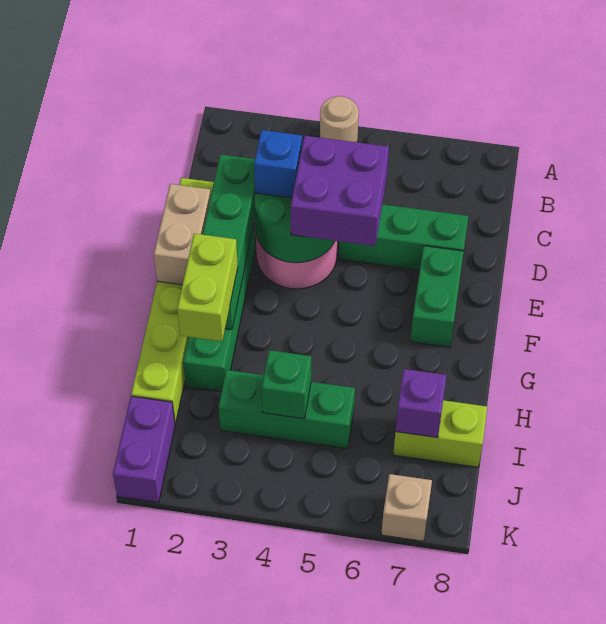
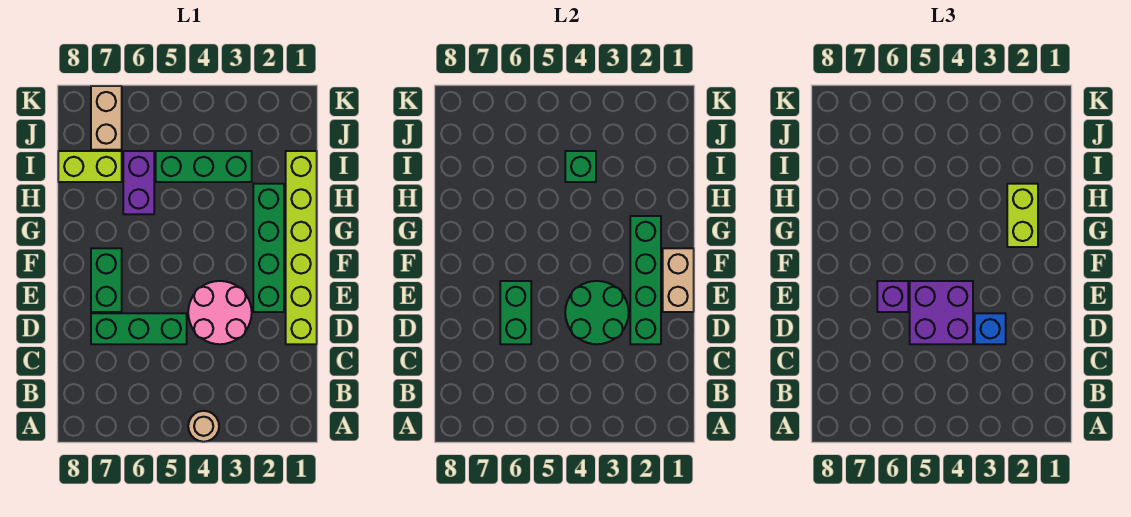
none -> green 1x2 brick [500,281,531,344]
purple 1x1 brick [396,369,447,438] -> purple 1x1 brick moved to [877,281,908,312]
purple 1x2 brick [113,396,175,503] -> purple 1x2 brick moved to [123,151,154,214]
tan 1x1 brick [381,474,432,541] -> tan 1x2 brick [91,86,122,150]

